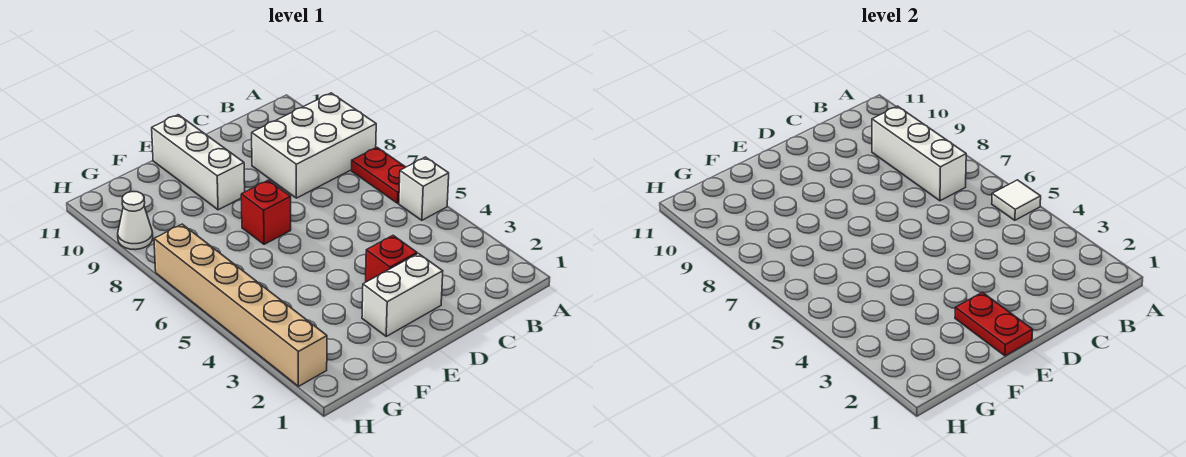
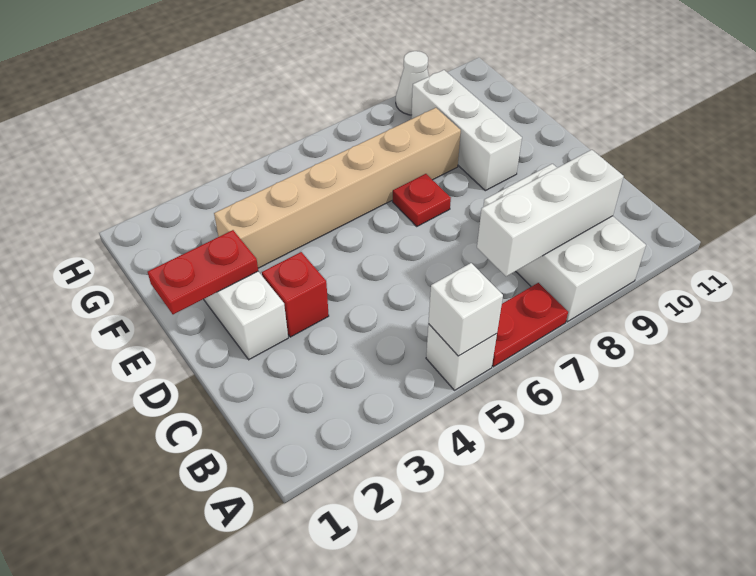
white 1x1 tile [992,180,1041,220] -> white 1x1 brick [428,263,503,356]
red 1x1 brick [241,180,291,244] -> red 1x1 plate [393,174,451,226]
white 1x3 brick [152,115,245,210] -> white 1x3 brick turned to [411,70,522,191]
tan 1x6 brick [154,224,327,386] -> tan 1x6 brick moved to [214,108,461,268]

